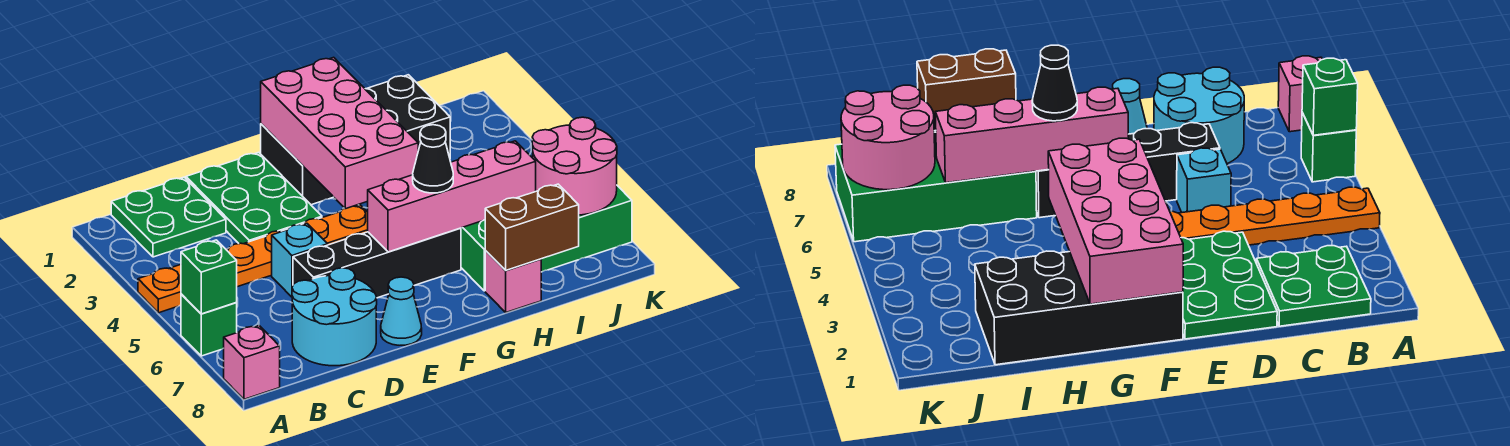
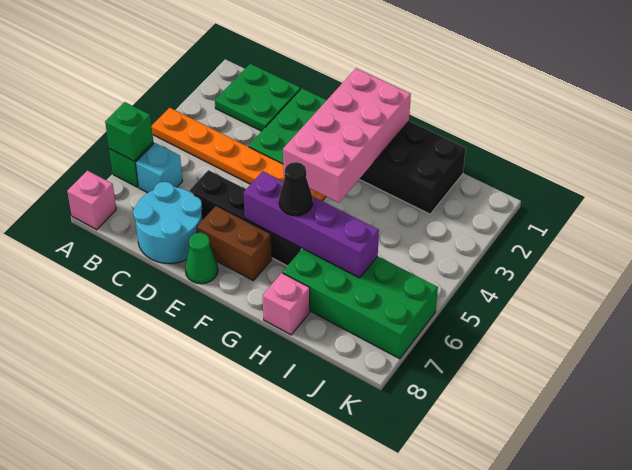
cyan 1x1 brick [272,223,328,297] -> cyan 1x1 brick moved to [136,143,183,193]
cyan 1x1 cone [381,277,422,345] -> green 1x1 cone [185,233,218,284]
pink 1x4 brick [368,141,536,252] -> purple 1x4 brick [244,171,379,278]
brown 1x2 brick [485,184,579,270] -> brown 1x2 brick moved to [197,206,272,281]
pink 2x2 round brick [532,117,617,215] -> none

